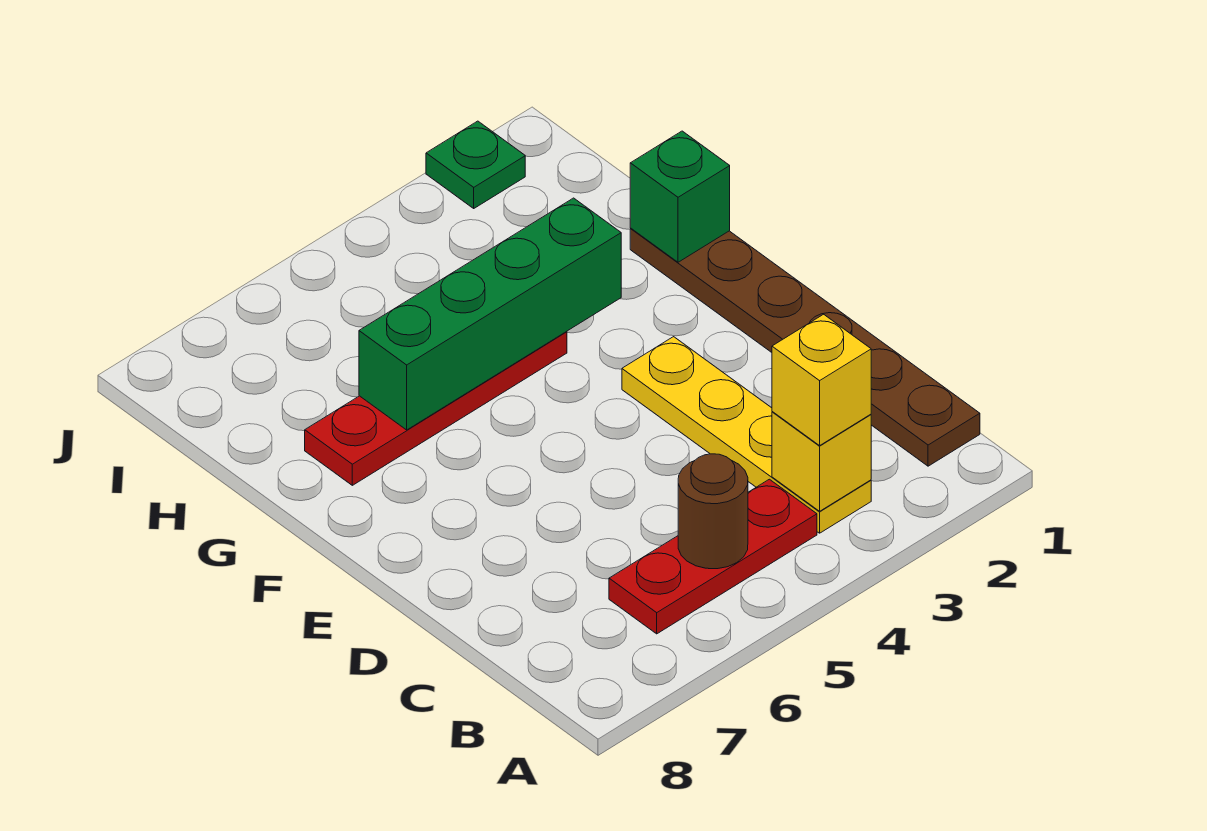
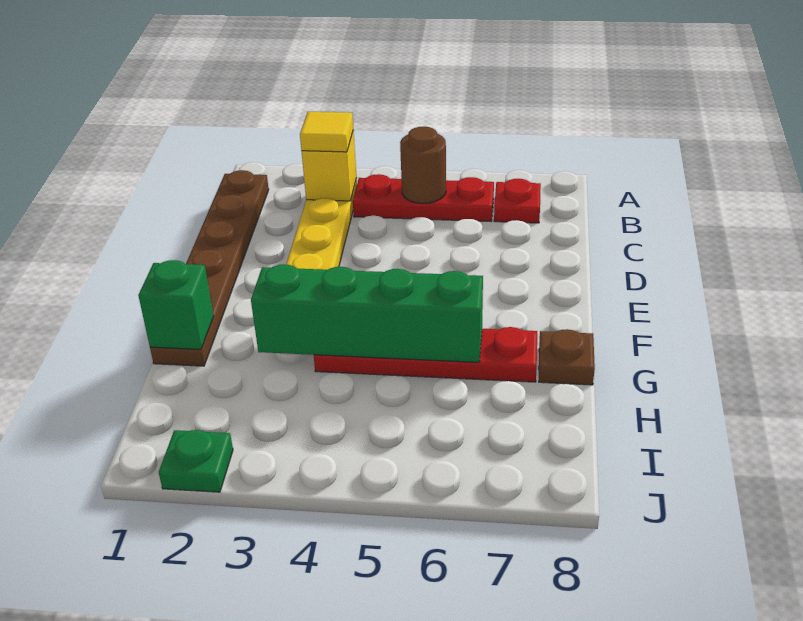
yellow 1x1 brick [772,314,871,446] -> yellow 1x1 tile [300,112,353,152]
none -> red 1x1 plate [494,179,541,223]
none -> brown 1x1 plate [539,329,595,385]

